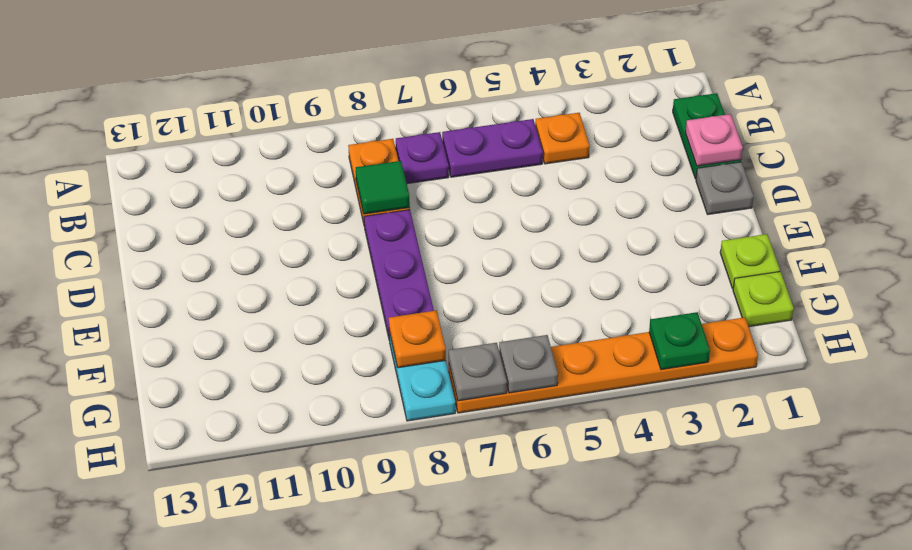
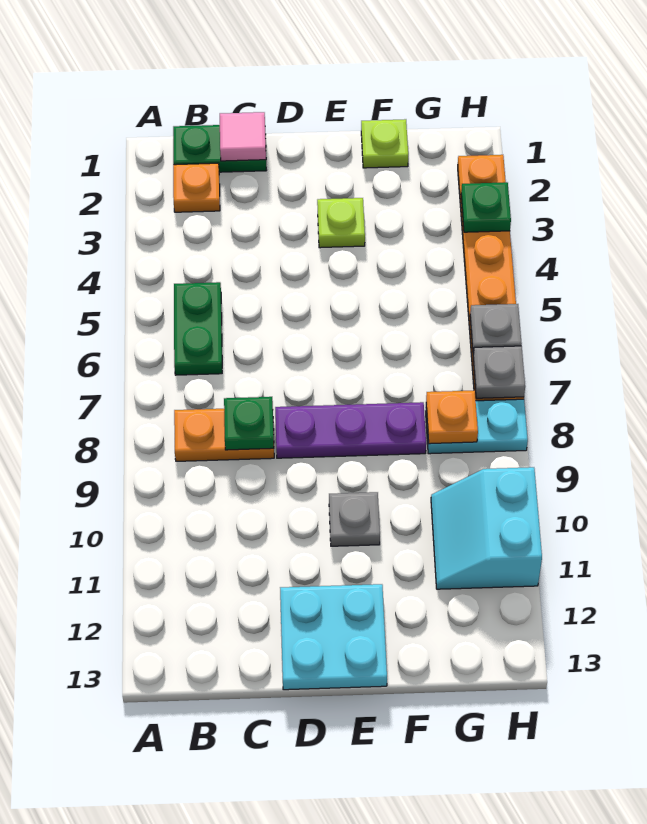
orange 1x1 plate [535,113,590,164] -> orange 1x1 plate moved to [173,163,220,212]
purple 1x2 plate [442,119,543,177] -> green 1x2 plate [174,282,222,375]
purple 1x1 plate [396,132,449,184] -> none
pink 1x1 plate [685,114,743,166] -> pink 1x1 tile [220,112,266,161]
green 1x1 tile [356,161,410,214] -> green 1x1 plate [224,397,274,450]
grey 1x1 plate [696,162,754,215] -> grey 1x1 plate moved to [329,492,380,546]
none -> cyan 2x2 plate [280,584,387,690]
lime 1x1 plate [733,272,794,327] -> lime 1x1 plate moved to [317,198,365,248]
none -> cyan 2x2 slope [431,467,542,589]

